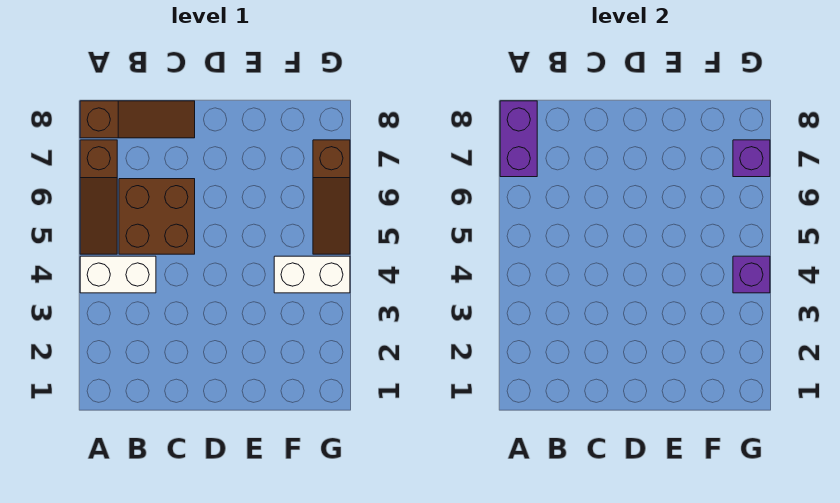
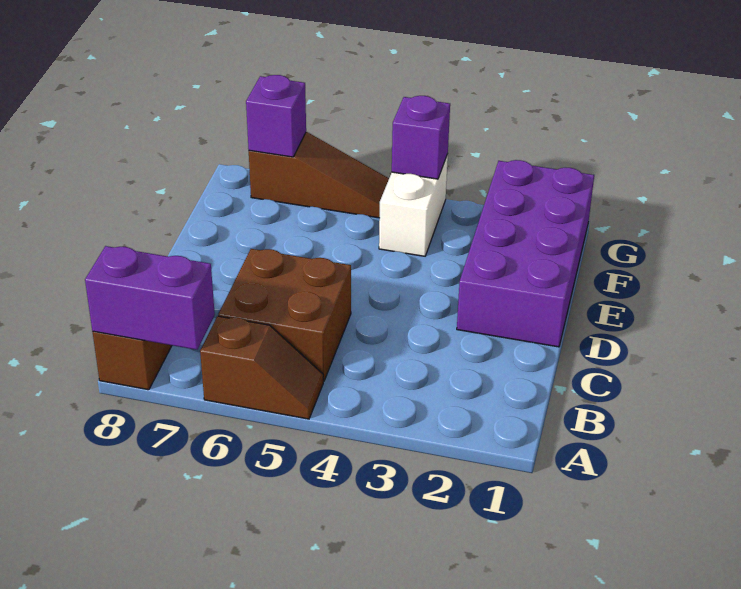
white 1x2 brick [80,256,156,293] -> none
brown 1x3 slope [80,140,117,254] -> brown 1x2 slope [200,316,323,419]
none -> purple 2x4 brick [457,160,594,347]

